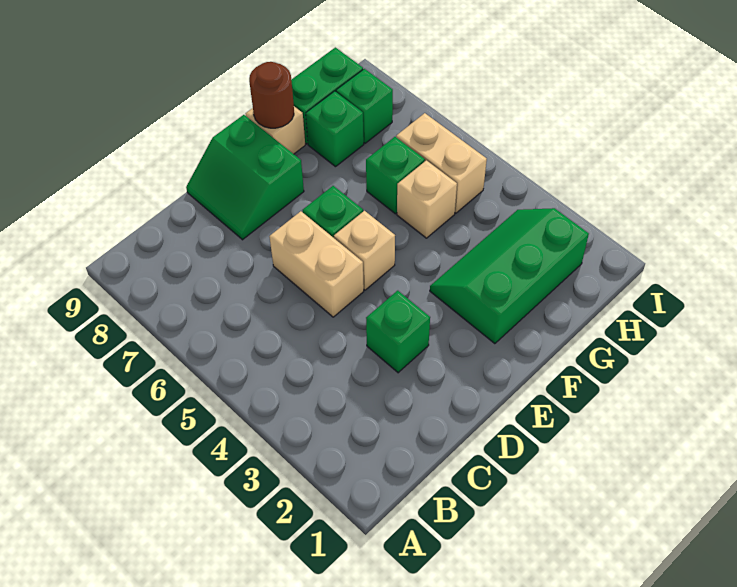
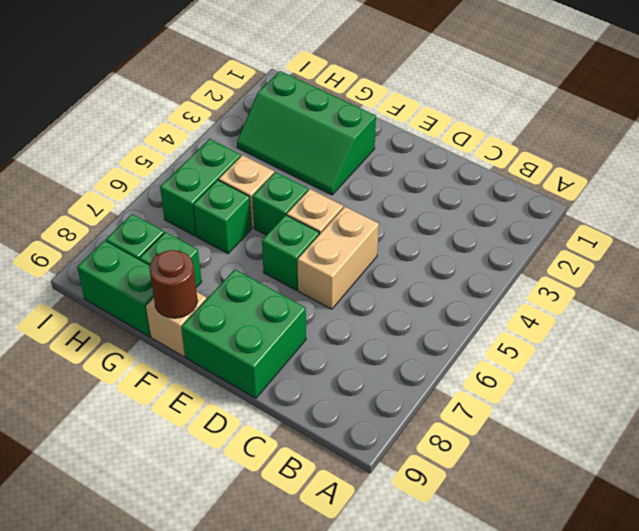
green 1x1 brick [366,291,430,373] -> green 1x1 brick moved to [252,172,308,235]
green 2x2 slope [186,115,304,240] -> green 2x2 brick [182,270,306,398]
tan 1x2 brick [396,113,487,213] -> green 1x2 brick [160,139,241,236]

